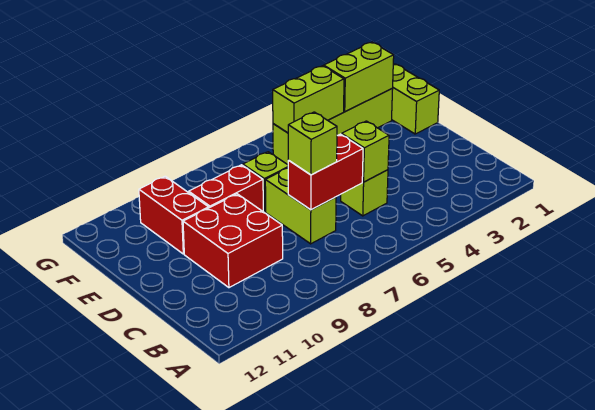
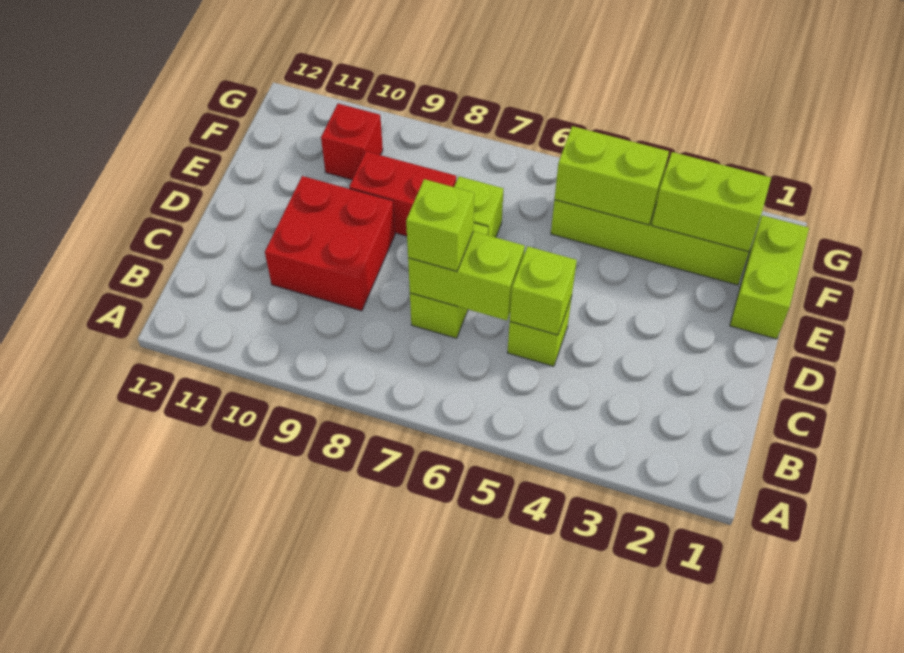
red 1x2 brick [288,134,363,210] -> lime 1x2 brick [408,231,525,320]
red 1x2 brick [139,176,209,254] -> red 1x1 brick [321,104,383,180]

